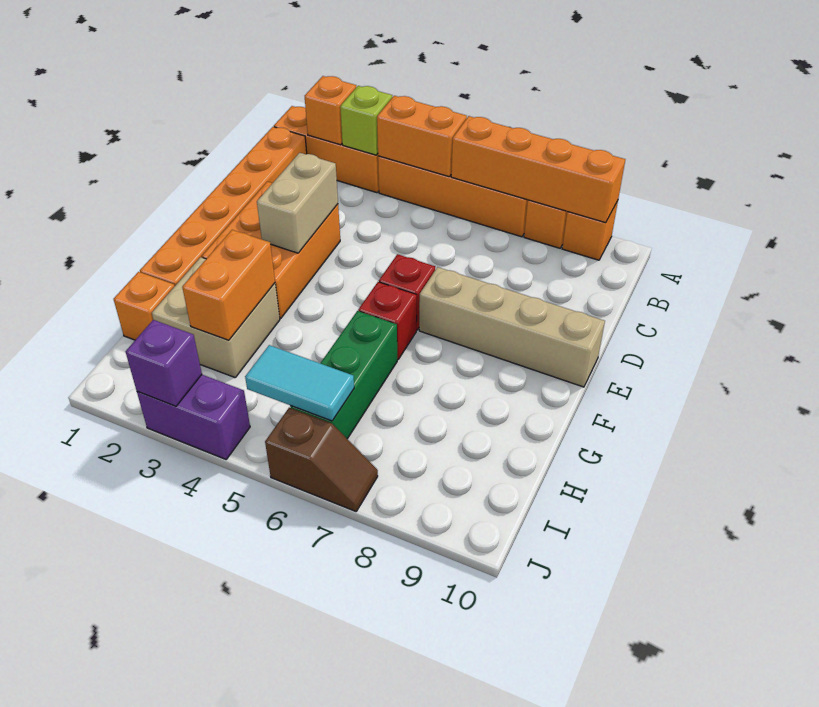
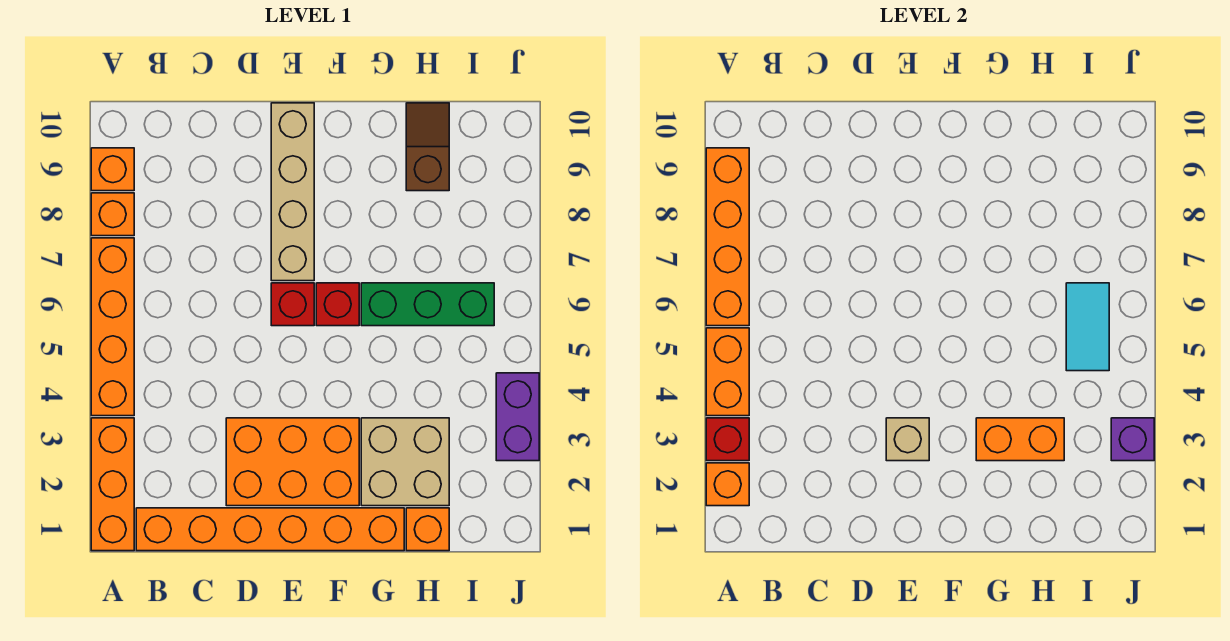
lime 1x1 brick [340,86,392,155] -> red 1x1 brick [706,418,749,461]
tan 1x2 brick [257,153,338,253] -> tan 1x1 brick [886,418,929,461]
brown 1x2 slope [265,408,378,511] -> brown 1x2 slope moved to [406,103,449,191]

